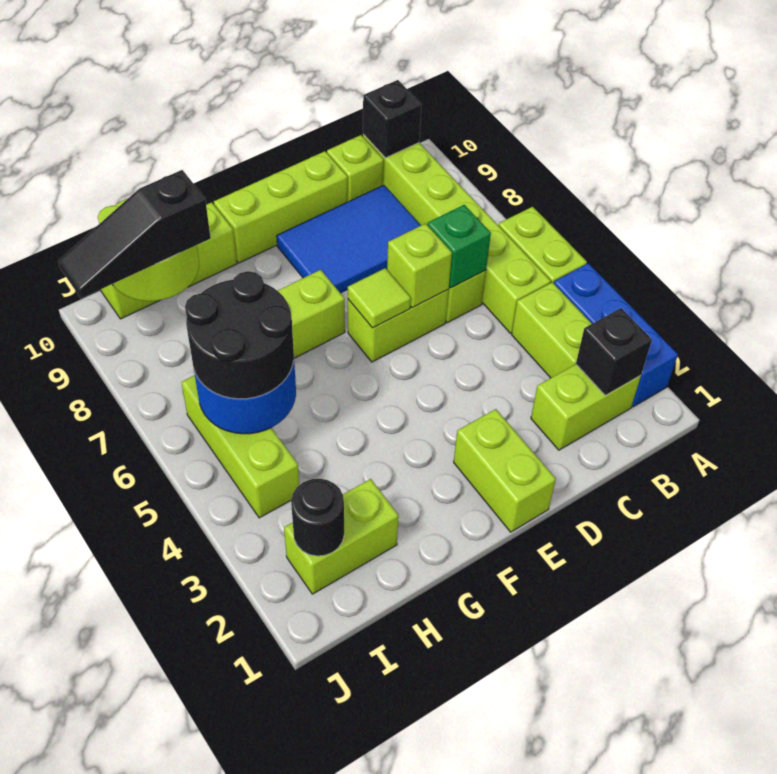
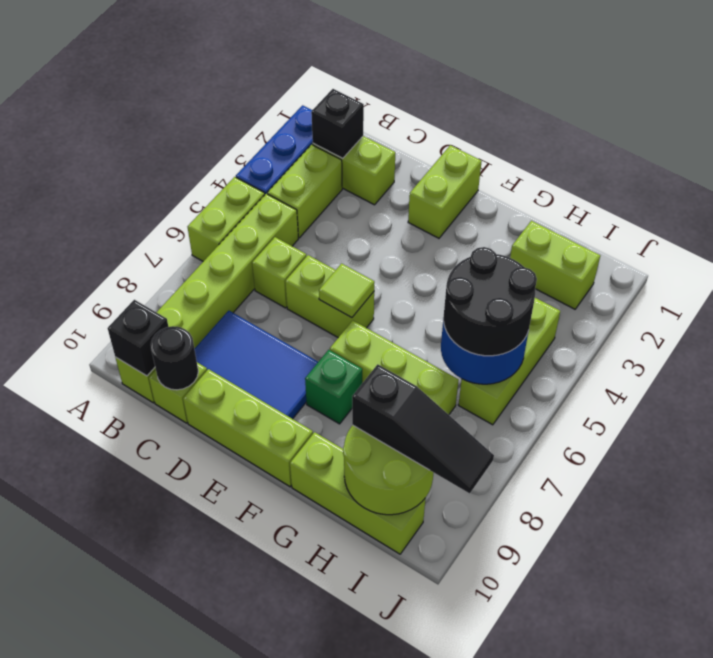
green 1x1 brick [427,205,491,288] -> green 1x1 brick moved to [305,350,362,424]
lime 1x1 brick [387,224,452,308] -> none
black 1x1 round brick [291,479,344,556] -> black 1x1 round brick moved to [151,326,198,390]

